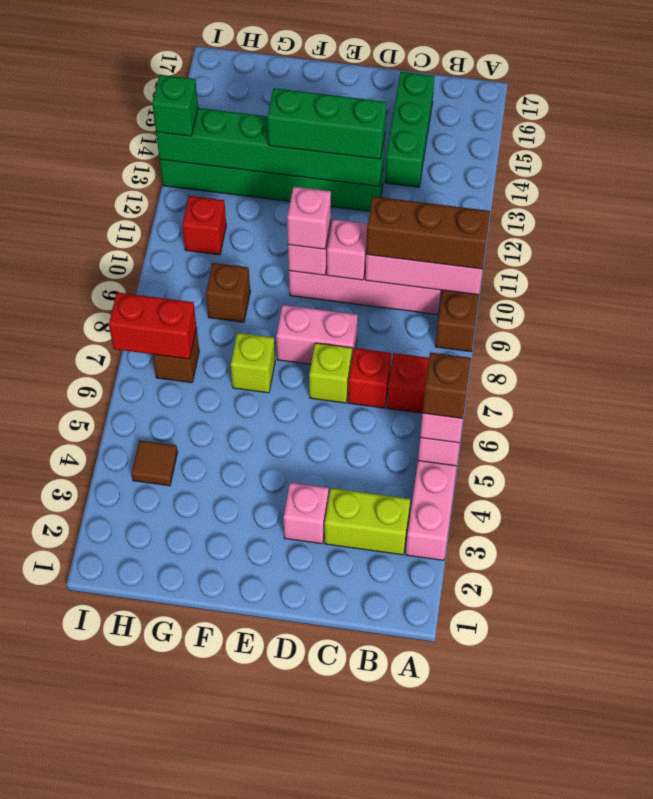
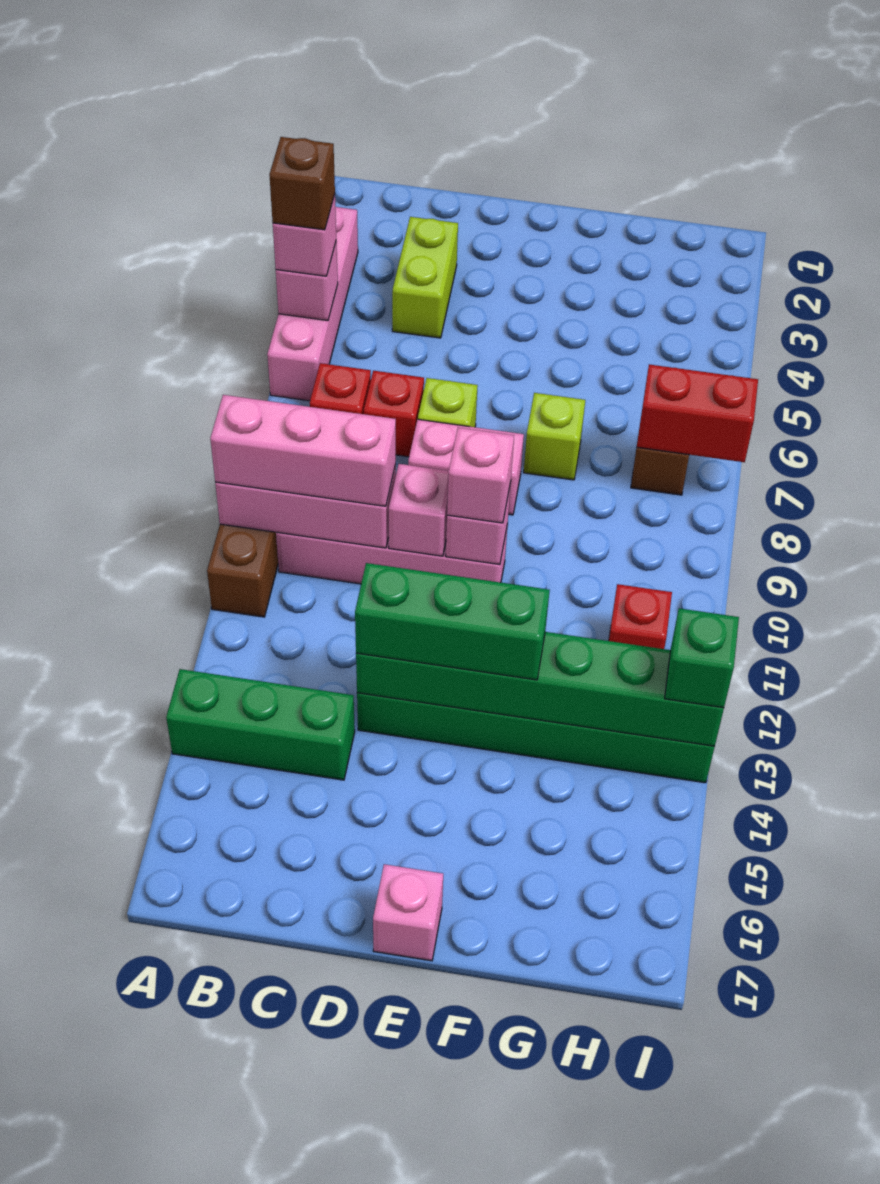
brown 1x3 brick [366,196,490,269] -> pink 1x3 brick [210,395,396,506]
lime 1x2 brick [325,488,410,555] -> lime 1x2 brick turned to [392,217,458,338]
green 1x3 brick [385,72,435,187] -> green 1x3 brick turned to [166,669,355,780]
pink 1x1 brick [284,483,329,544] -> pink 1x1 brick moved to [373,864,443,961]
brown 1x1 brick [206,263,250,322] -> none
brown 1x1 tile [132,440,178,486] -> none

